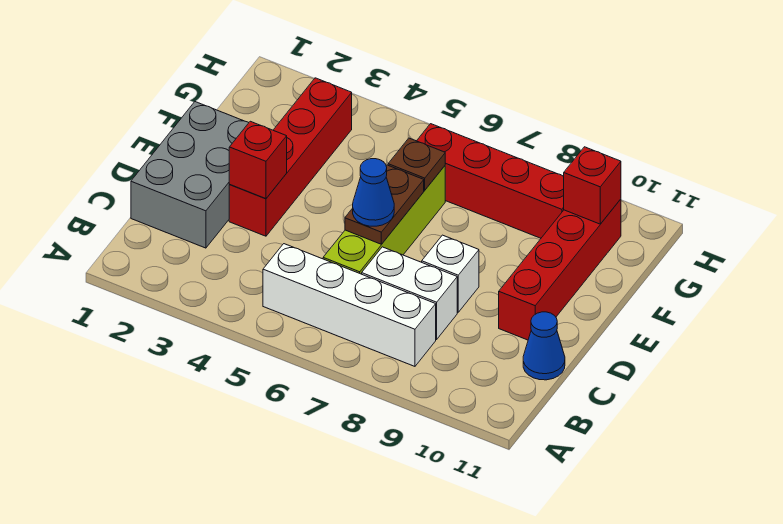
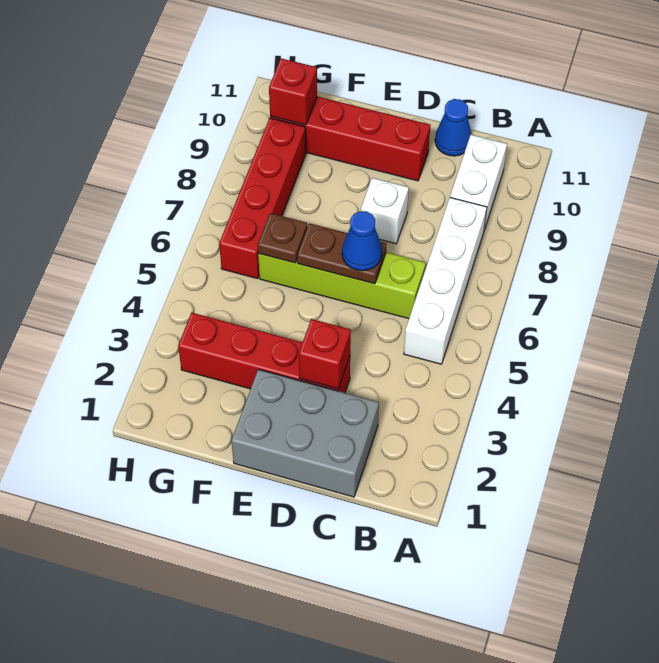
white 1x2 brick [362,247,457,339] -> white 1x2 brick moved to [450,135,507,230]

